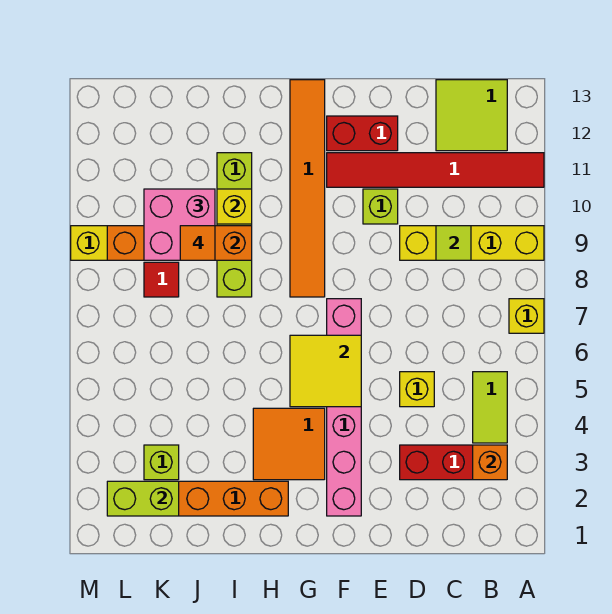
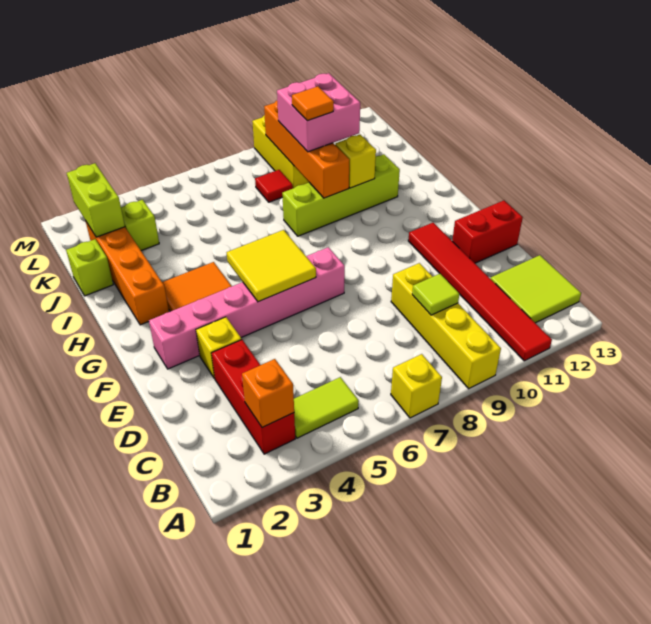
yellow 1x1 brick [400,372,434,407] -> yellow 1x1 brick moved to [196,317,242,379]
lime 1x1 brick [363,189,398,224] -> lime 1x1 brick moved to [66,239,113,296]
red 1x2 brick [327,116,398,151] -> red 1x2 brick turned to [452,201,523,263]
orange 1x6 tile [290,80,325,297] -> none

